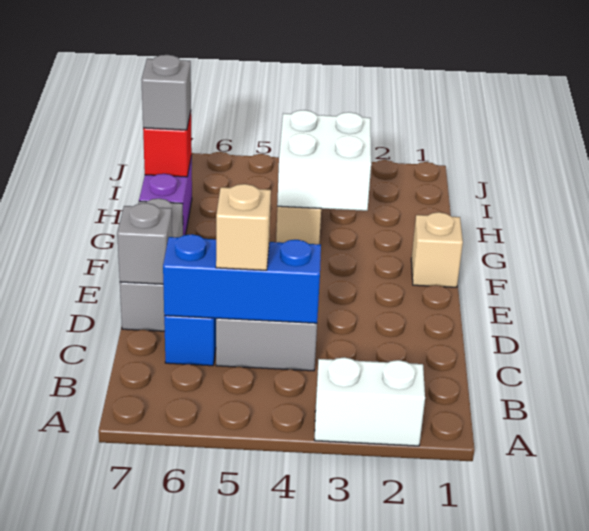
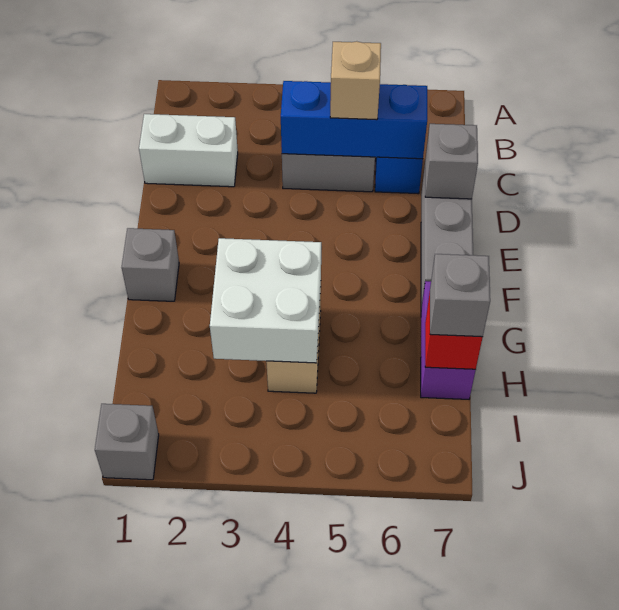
white 1x2 brick [315,357,425,446] -> white 1x2 brick moved to [139,114,238,187]
tan 1x1 brick [411,212,463,287] -> grey 1x1 brick [122,228,179,301]
none -> grey 1x1 brick [95,404,159,480]

